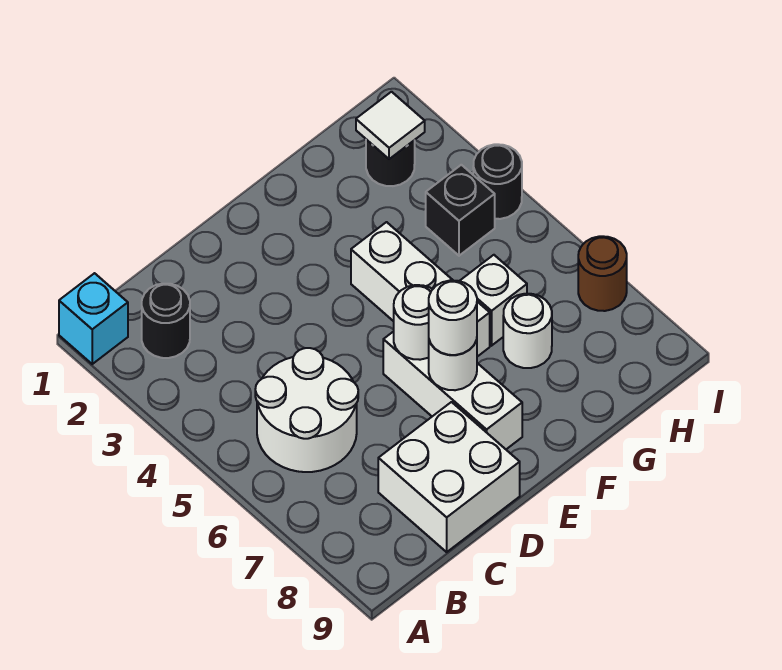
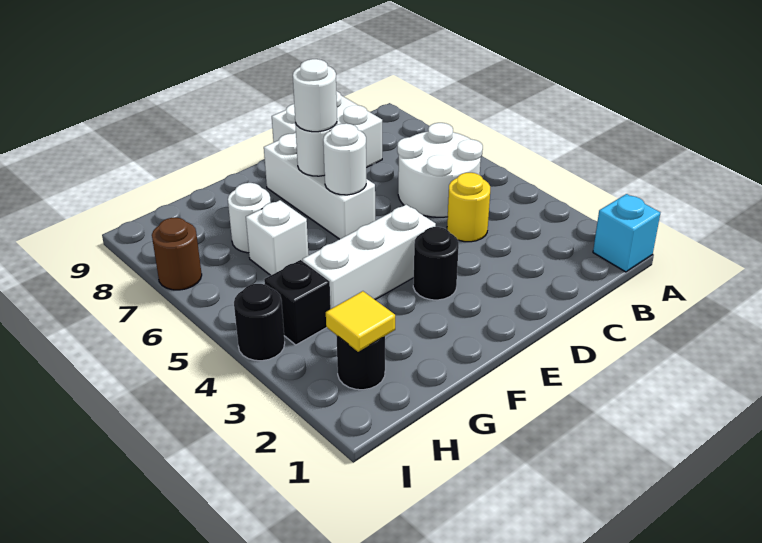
black 1x1 round brick [142,284,190,358] -> black 1x1 round brick moved to [413,227,459,300]
none -> yellow 1x1 round brick [447,173,490,242]
white 1x3 brick [351,222,490,357] -> white 1x3 brick turned to [302,205,436,309]
white 1x1 tile [356,92,425,159] -> yellow 1x1 tile [326,291,395,352]

